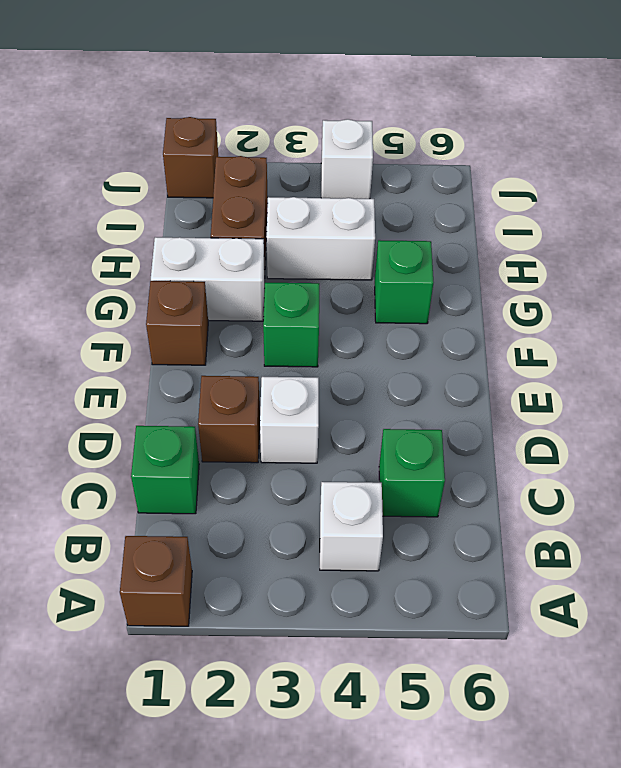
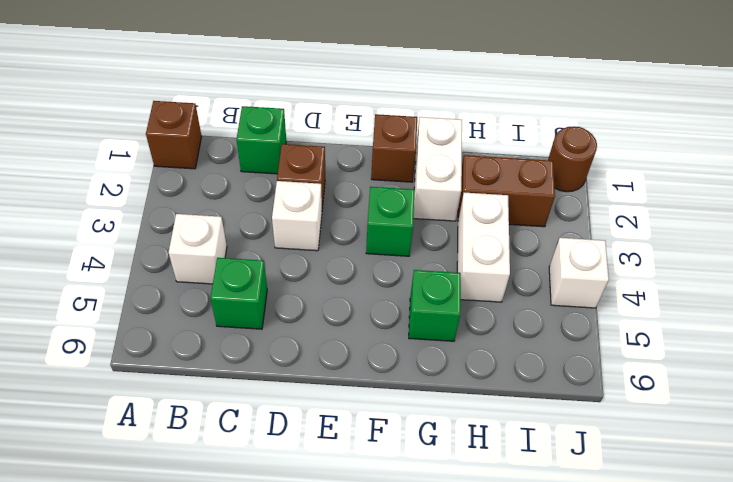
brown 1x1 brick [163,117,218,198] -> brown 1x1 round brick [548,127,597,192]

